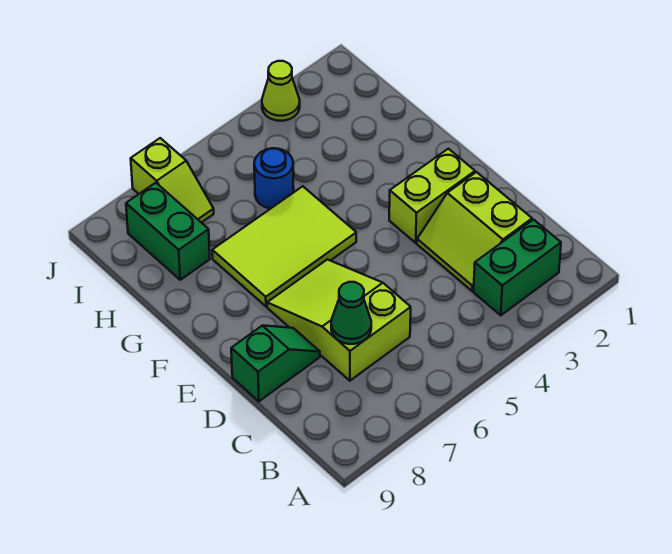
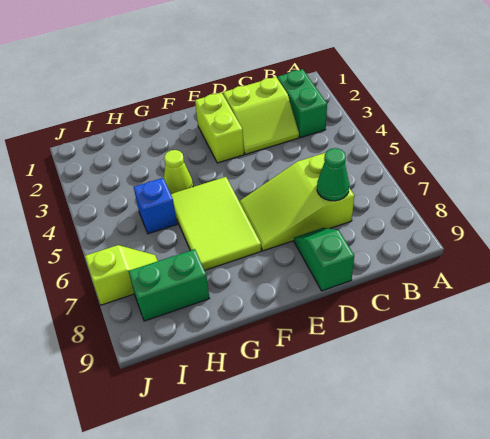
blue 1x1 round brick [254,148,294,209] -> blue 1x1 brick [134,178,177,234]
lime 1x1 cone [262,61,300,121] -> lime 1x1 cone moved to [164,150,193,194]

